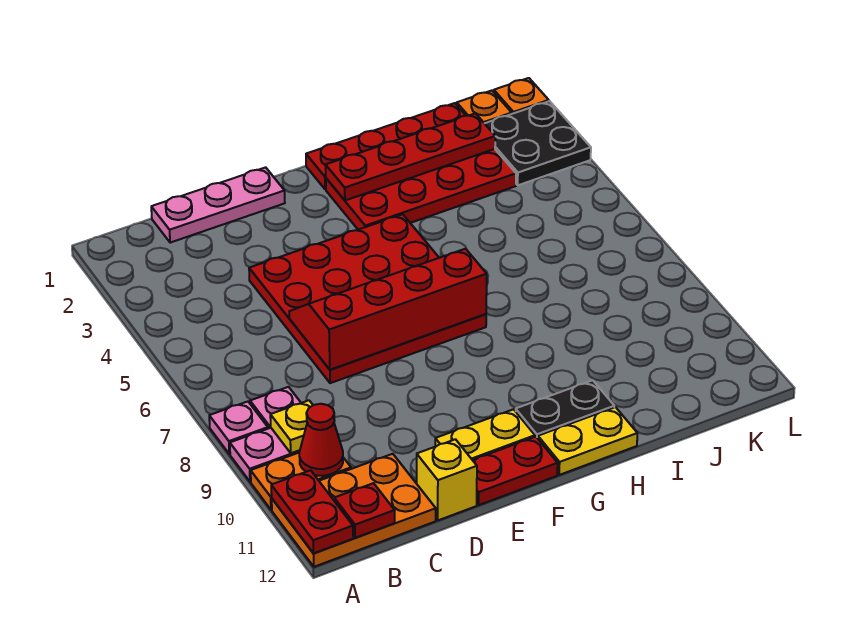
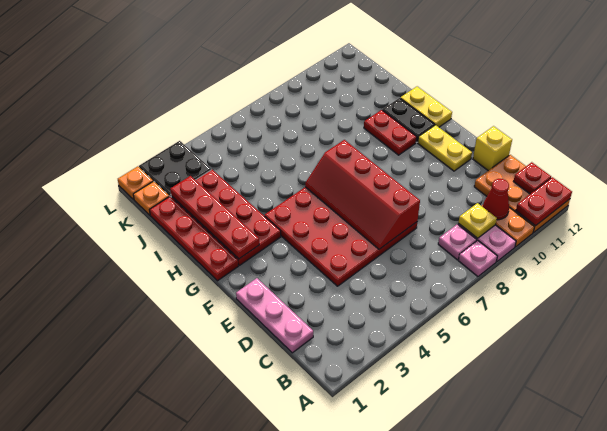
red 1x2 plate [473,437,558,505] -> red 1x2 plate moved to [364,110,417,155]

